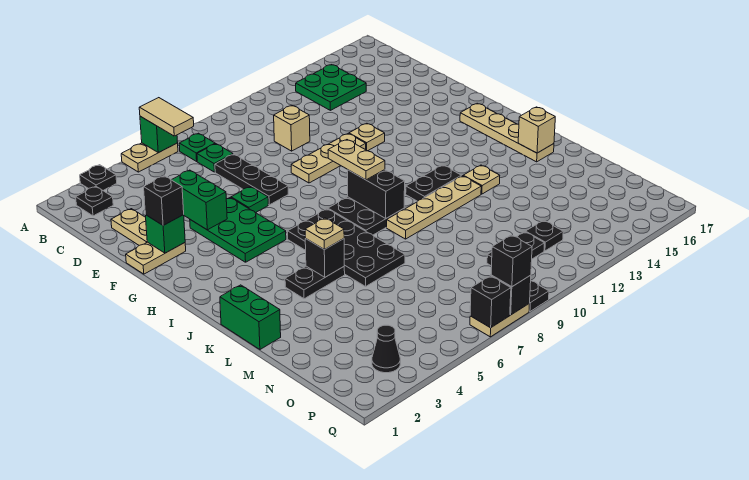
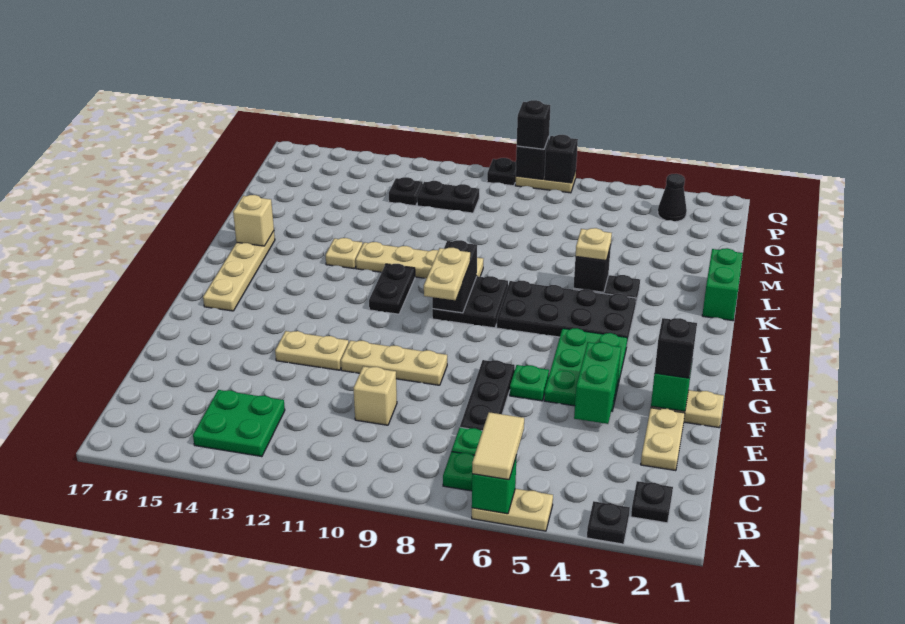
tan 1x1 plate [349,123,385,151] -> tan 1x2 plate [275,331,349,370]
black 2x4 plate [288,209,405,287] -> black 2x4 plate turned to [497,281,636,343]
black 1x2 plate [406,165,461,201] -> black 1x2 plate turned to [369,264,415,314]

